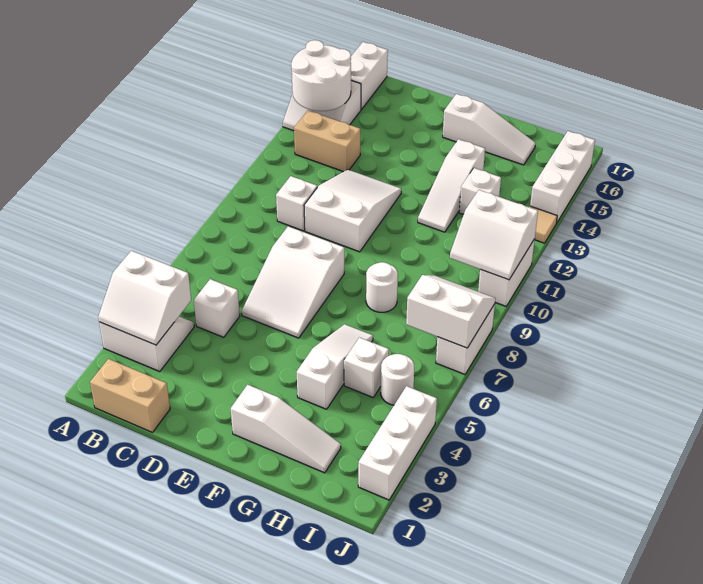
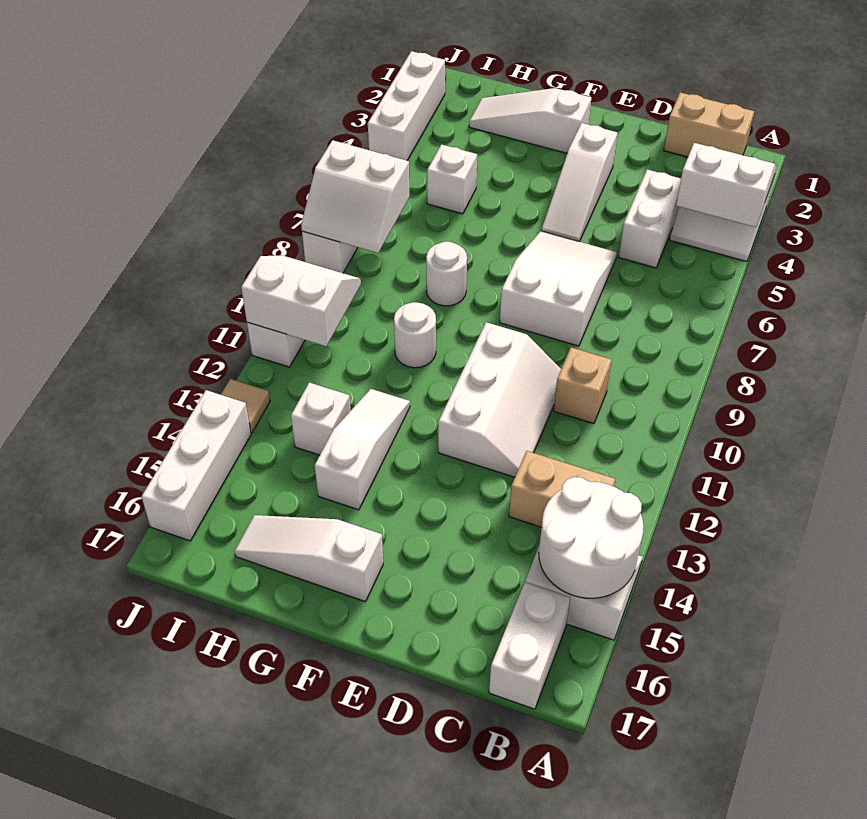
white 1x1 brick [194,279,240,337] -> white 1x2 brick [619,170,681,268]
white 1x1 brick [276,176,317,231] -> tan 1x1 brick [554,348,612,424]
white 2x3 slope [304,170,401,252] -> white 2x3 slope turned to [438,322,561,477]
white 1x3 slope [297,324,373,409] -> white 1x3 slope moved to [541,123,617,242]
white 1x1 round brick [381,354,414,405] -> white 1x1 round brick moved to [394,302,436,368]

